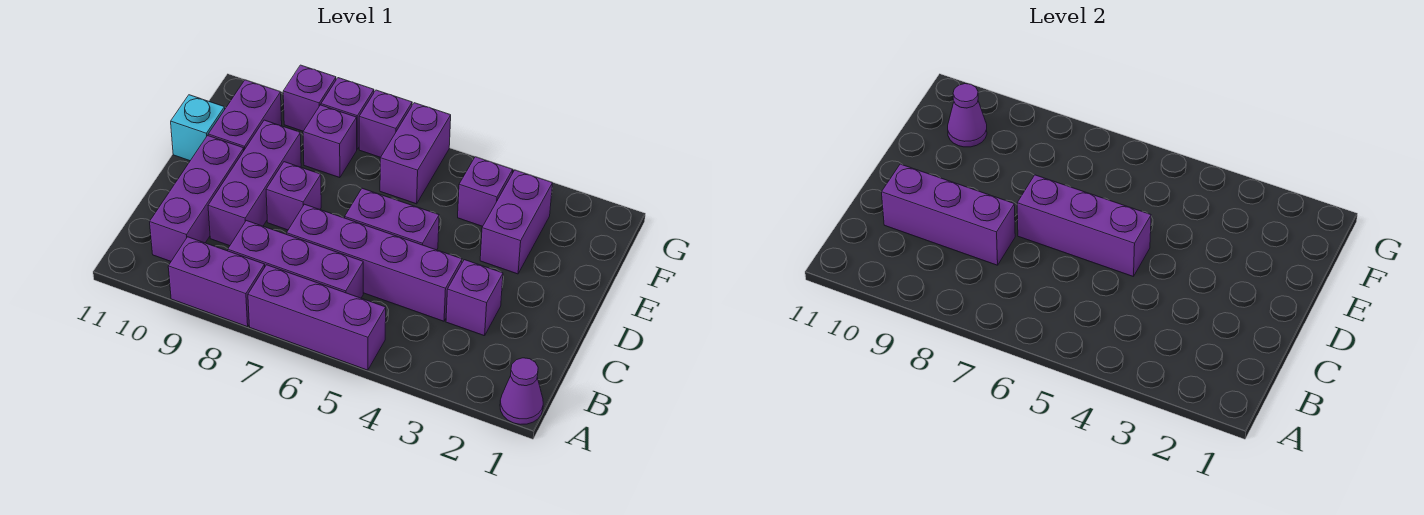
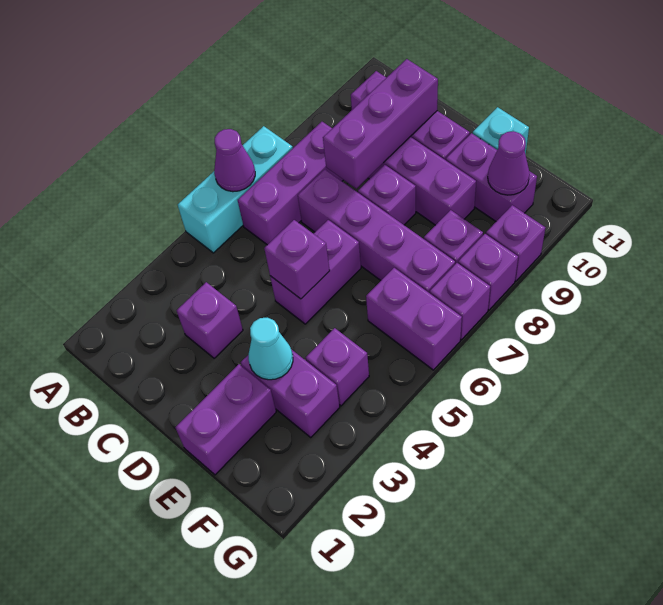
purple 1x1 cone [500,358,543,424] -> purple 1x1 cone moved to [214,129,255,192]
purple 1x3 brick [248,265,386,370] -> cyan 1x3 brick [178,126,293,253]
purple 1x2 brick [168,237,265,327] -> purple 1x2 brick moved to [175,364,276,475]
purple 1x4 brick [287,204,462,321] -> purple 1x4 brick turned to [298,170,455,293]
purple 1x3 brick [1017,175,1151,277] -> purple 1x1 brick [264,220,330,299]
none -> cyan 1x1 cone [249,318,293,380]

